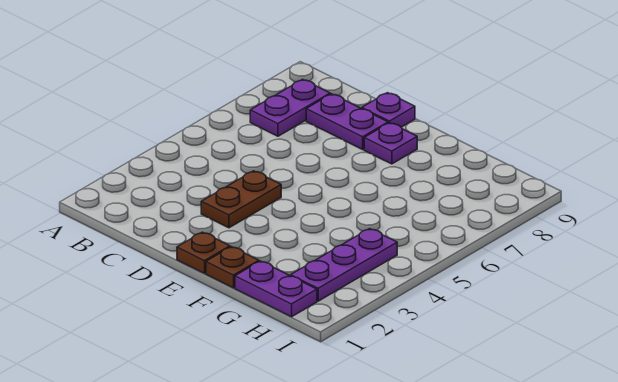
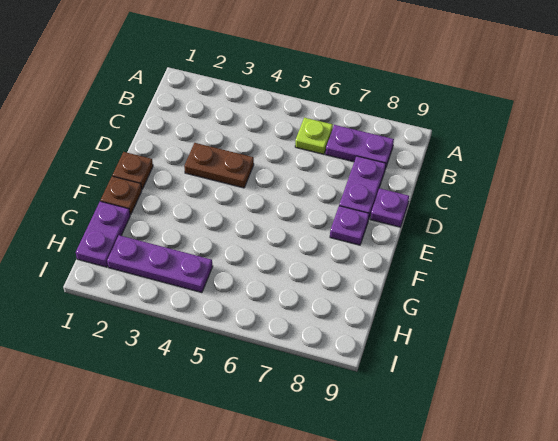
none -> lime 1x1 plate [295,118,333,154]

